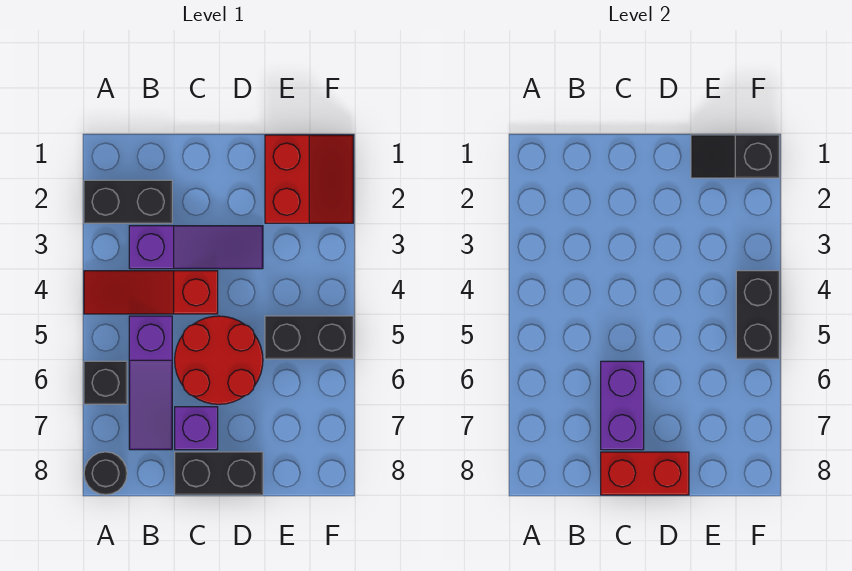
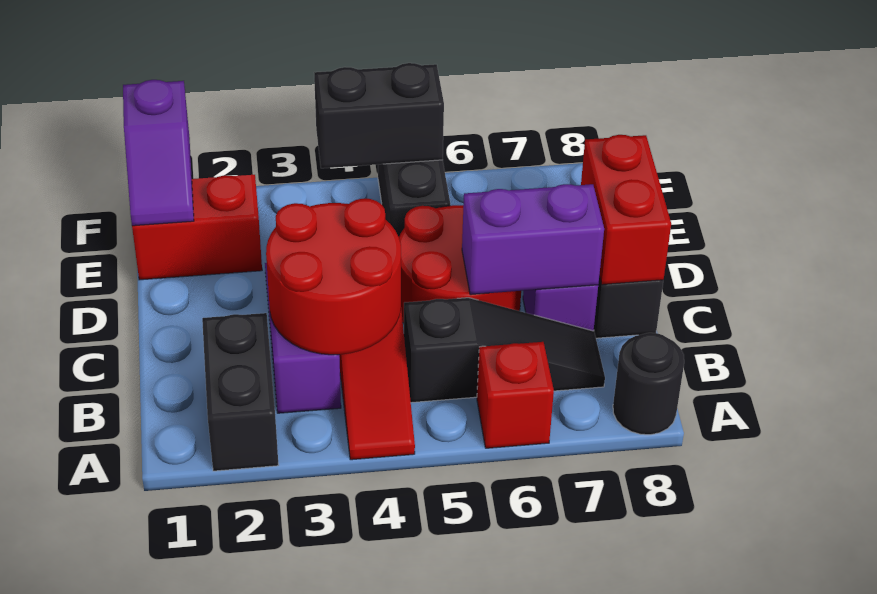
black 1x1 brick [84,361,127,404] -> red 1x1 brick [477,342,554,448]
none -> red 2x2 round brick [266,199,401,355]
purple 1x3 slope [129,316,172,450] -> black 1x3 slope [404,298,605,403]
black 1x2 slope [691,135,779,178] -> purple 1x2 slope [123,80,194,226]

